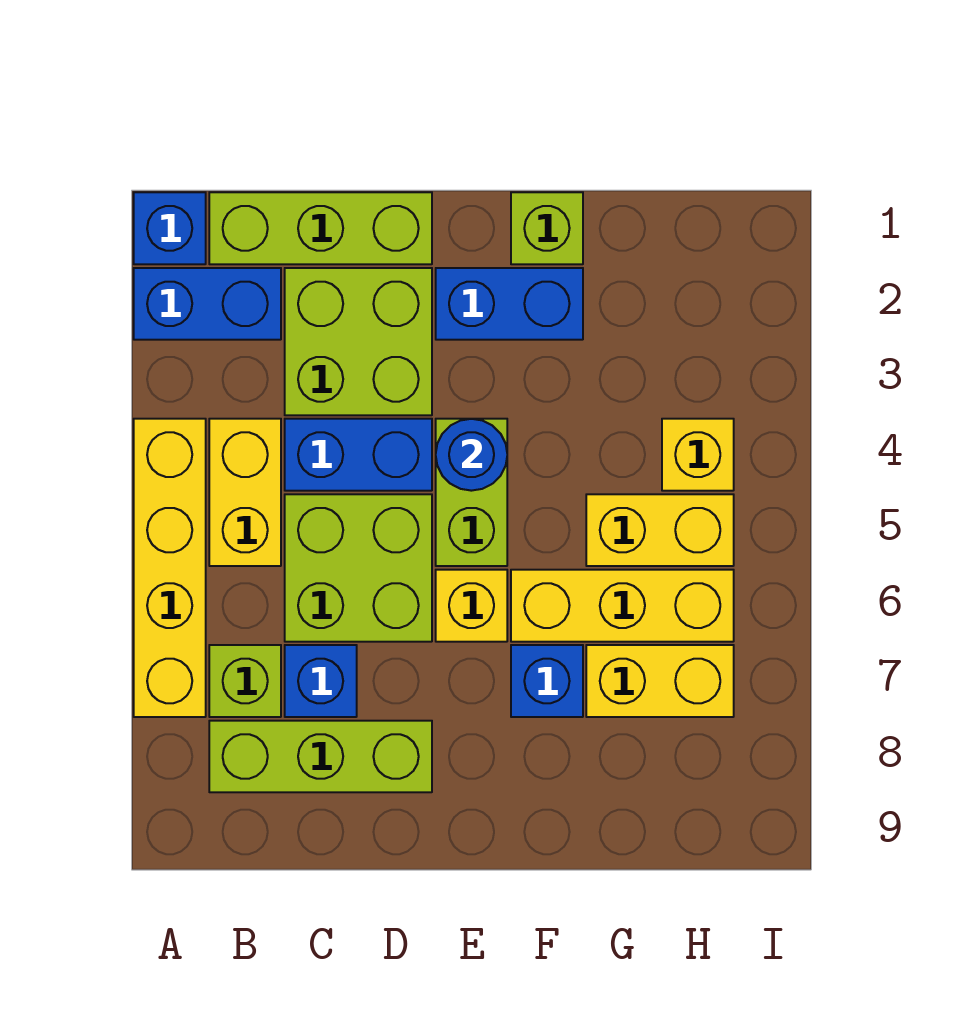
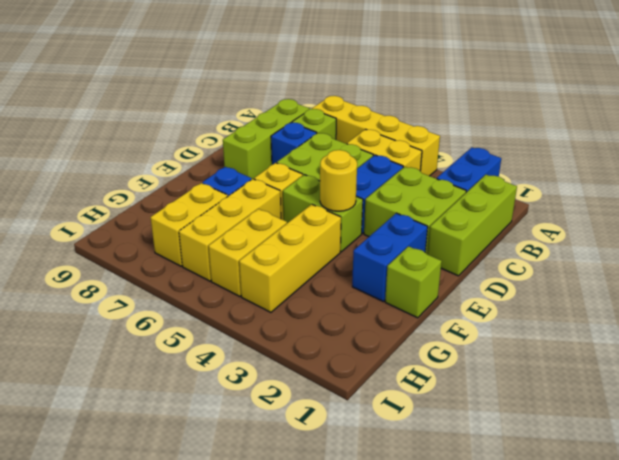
blue 1x1 brick [134,192,206,264] -> none
blue 1x1 round brick [436,419,507,491] -> yellow 1x1 round brick [320,150,357,211]
yellow 1x1 brick [662,419,734,491] -> yellow 1x3 brick [239,204,341,312]

